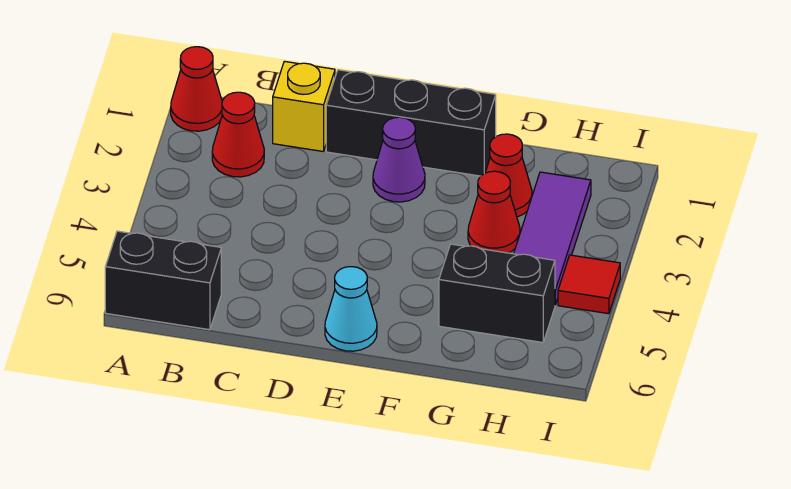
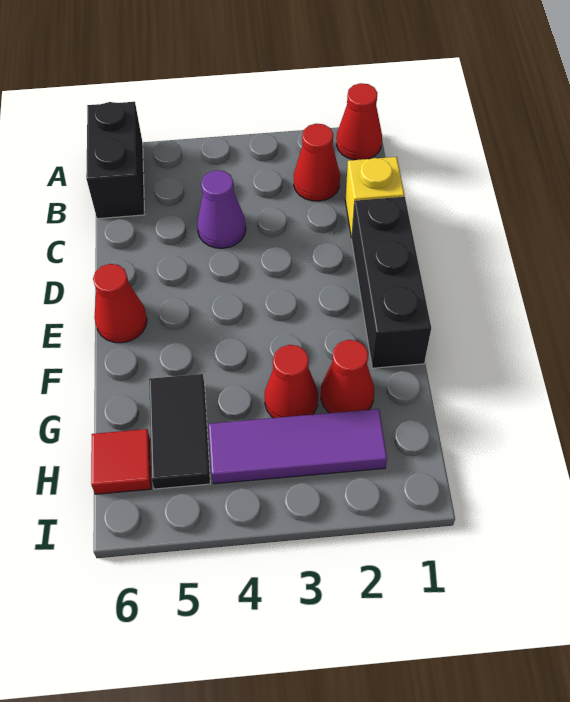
purple 1x1 cone [373,117,425,202] -> purple 1x1 cone moved to [197,170,246,248]
cyan 1x1 cone [325,267,377,351] -> red 1x1 cone [93,264,147,343]
black 1x2 brick [439,244,555,343] -> black 1x2 tile [149,374,210,489]
red 1x1 tile [558,255,620,314] -> red 1x1 tile moved to [91,429,151,494]

